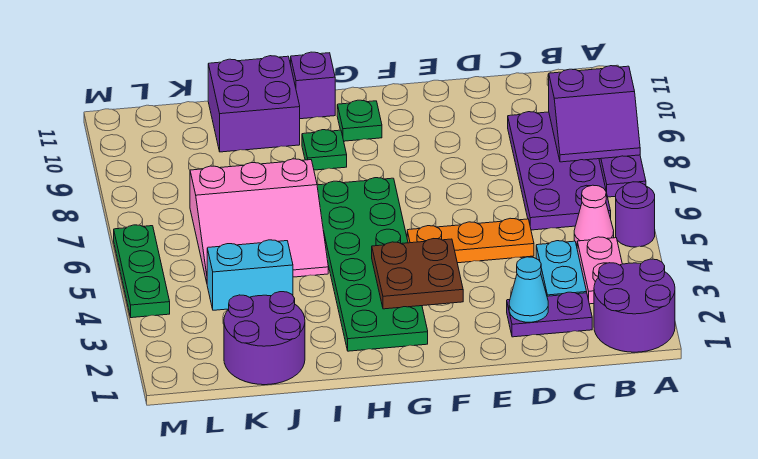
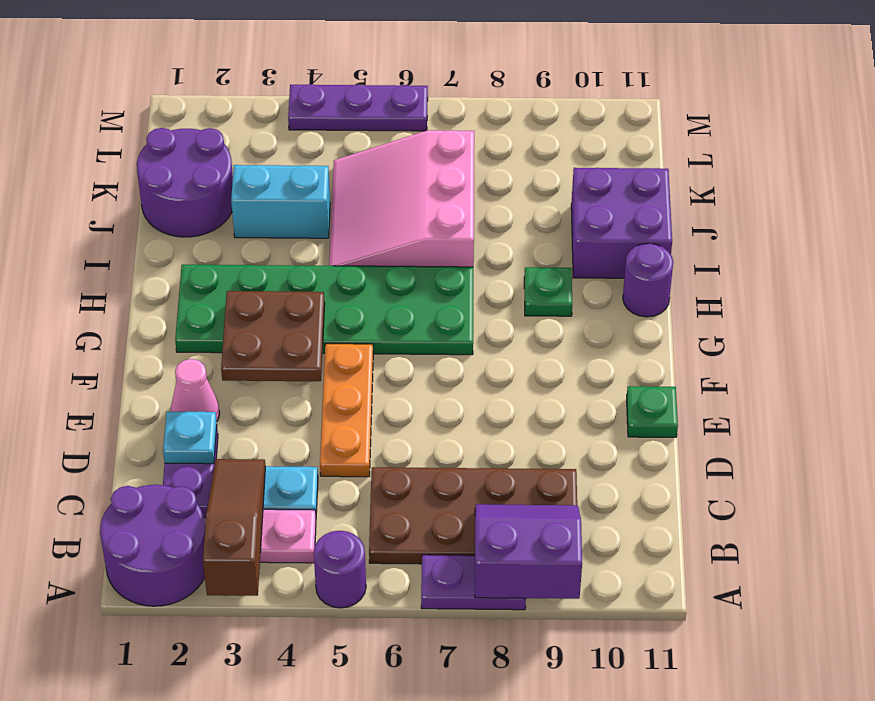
none -> brown 1x3 slope [203,459,265,596]
purple 2x2 slope [549,66,640,162] -> purple 2x2 slope turned to [475,504,582,599]
pink 1x1 cone [574,185,614,244] -> pink 1x1 cone moved to [171,359,220,421]
purple 2x4 plate [508,112,611,230] -> brown 2x4 plate [369,467,577,564]
cyan 1x1 cone [509,257,548,322] -> cyan 1x1 plate [163,412,217,464]
green 1x1 plate [337,100,382,141] -> green 1x1 plate moved to [627,386,678,437]
purple 1x1 brick [291,52,335,119] -> purple 1x1 round brick [623,243,673,317]
cyan 1x2 brick [207,240,293,310] -> cyan 1x2 brick turned to [231,165,330,238]
green 1x3 plate [114,225,170,318] -> purple 1x3 plate [288,84,428,131]

